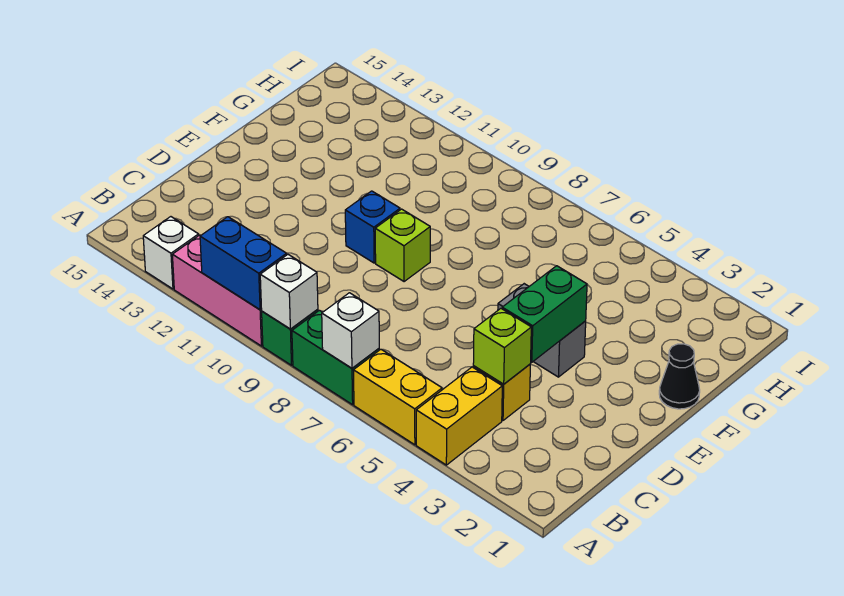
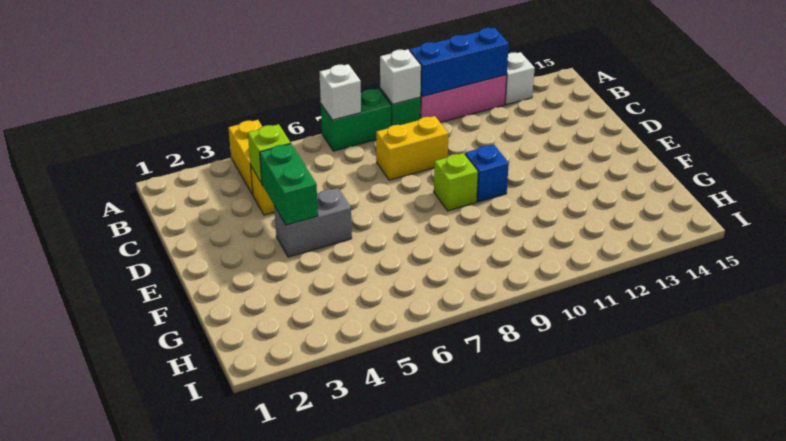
yellow 1x2 brick [354,349,442,445] -> yellow 1x2 brick moved to [376,116,448,180]
blue 1x2 brick [200,217,287,310] -> blue 1x3 brick [410,28,509,97]
black 1x1 cone [659,344,700,409] -> none

